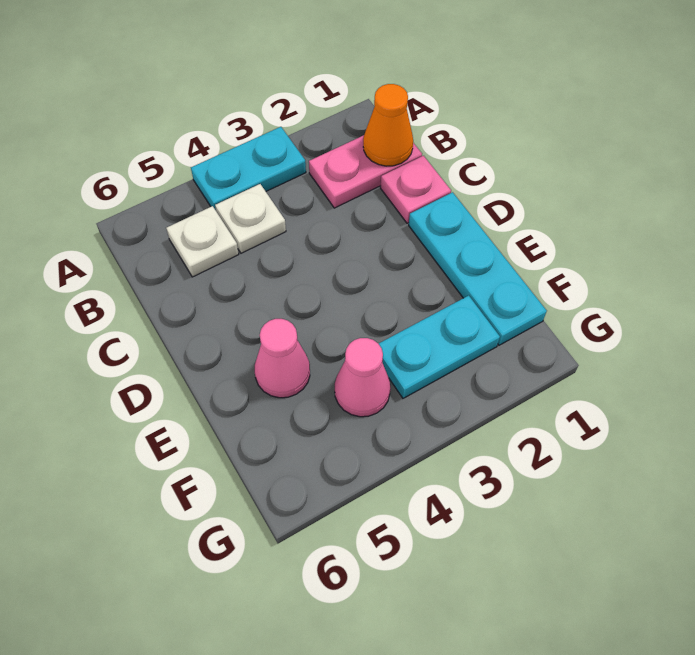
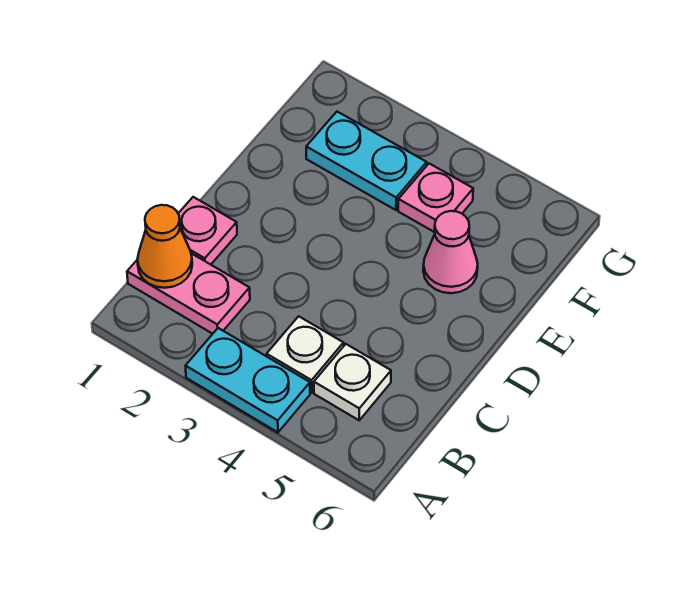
cyan 1x3 plate [409,192,547,345] -> none
pink 1x1 cone [335,338,391,417] -> pink 1x1 plate [398,164,473,232]

